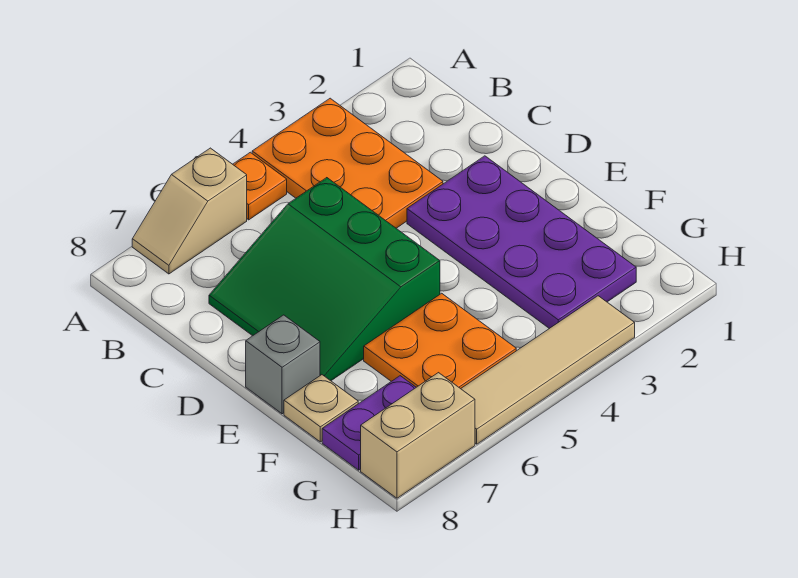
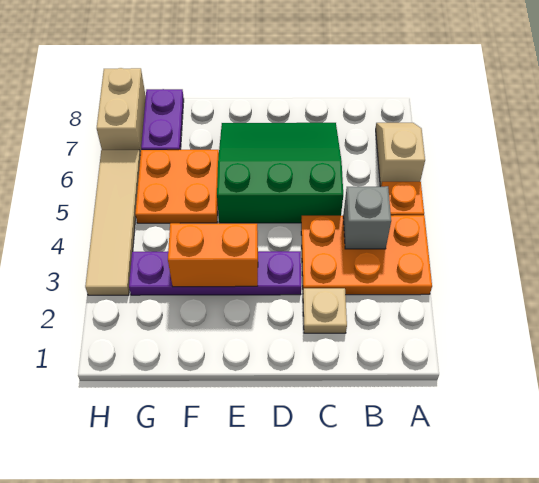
purple 2x4 plate [407,156,636,329] -> purple 1x4 plate [129,251,301,295]
none -> orange 1x2 brick [168,223,258,287]
grey 1x1 brick [246,315,320,414] -> grey 1x1 brick moved to [343,186,391,249]
tan 1x1 plate [284,375,358,442] -> tan 1x1 plate moved to [303,288,347,333]

